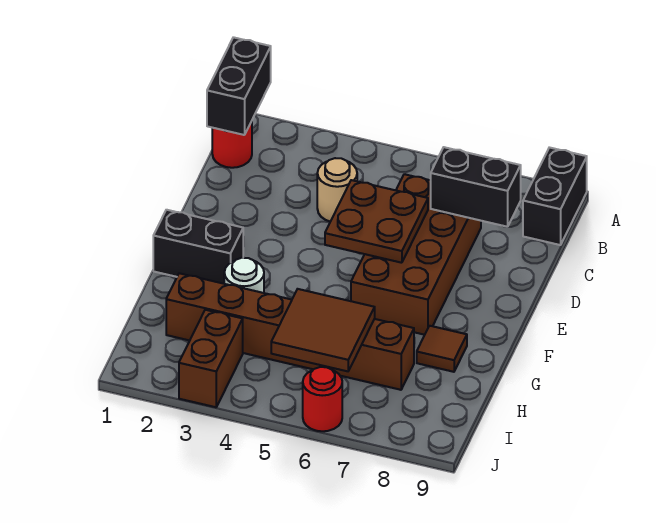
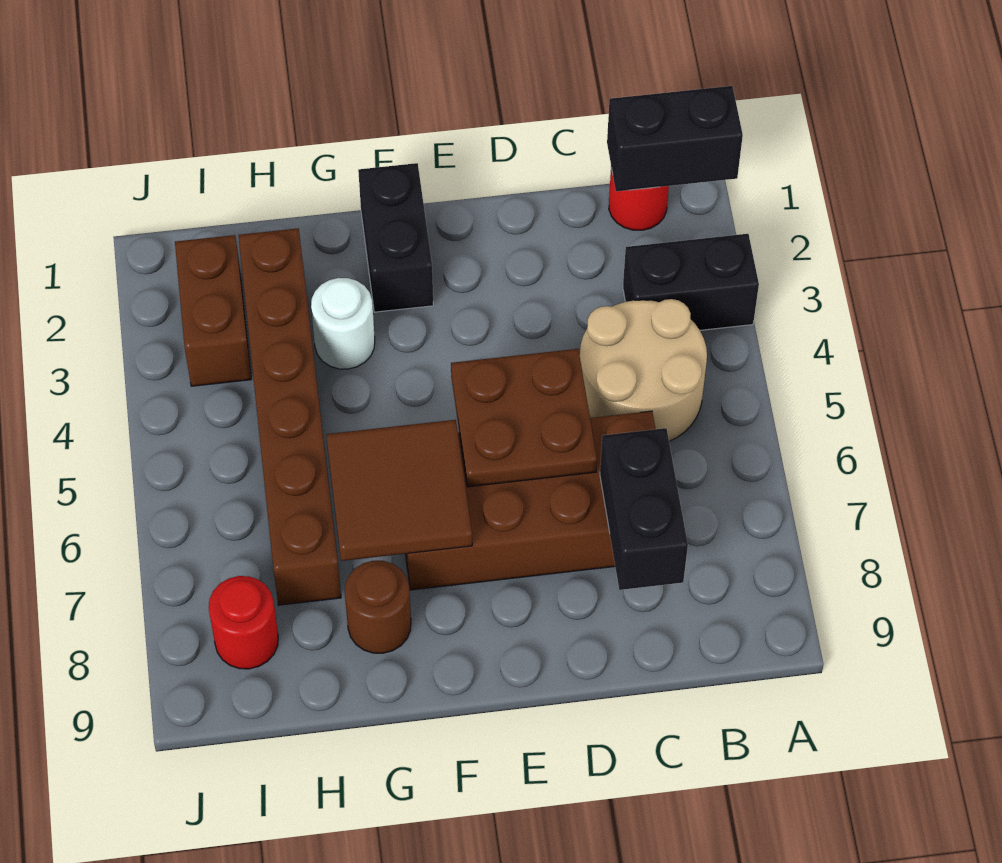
black 1x2 brick [523,147,587,245] -> black 1x2 brick moved to [623,234,759,330]
tan 1x1 round brick [317,158,357,222] -> tan 2x2 round brick [580,299,707,441]
brown 1x1 tile [417,326,467,372] -> brown 1x1 round brick [345,561,411,653]
brown 2x2 tile [271,289,375,371] -> brown 2x2 tile moved to [326,420,472,561]
brown 1x2 brick [179,310,243,407] -> brown 1x2 brick turned to [175,235,251,386]
red 1x1 round brick [303,367,342,431] -> red 1x1 round brick moved to [209,576,278,669]

